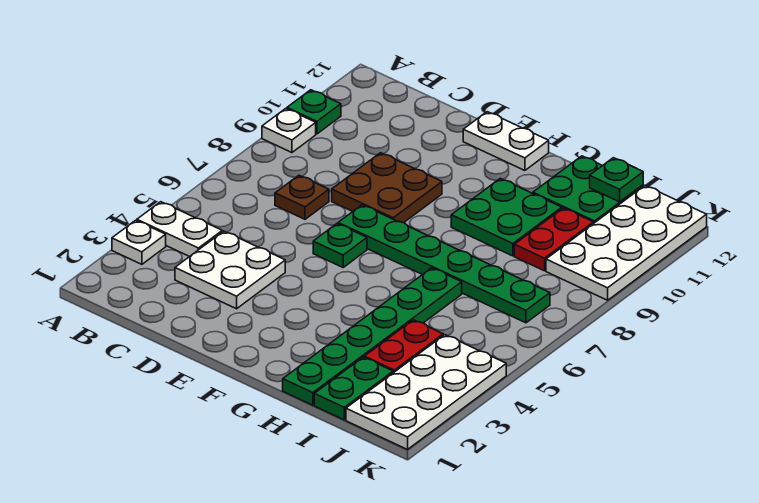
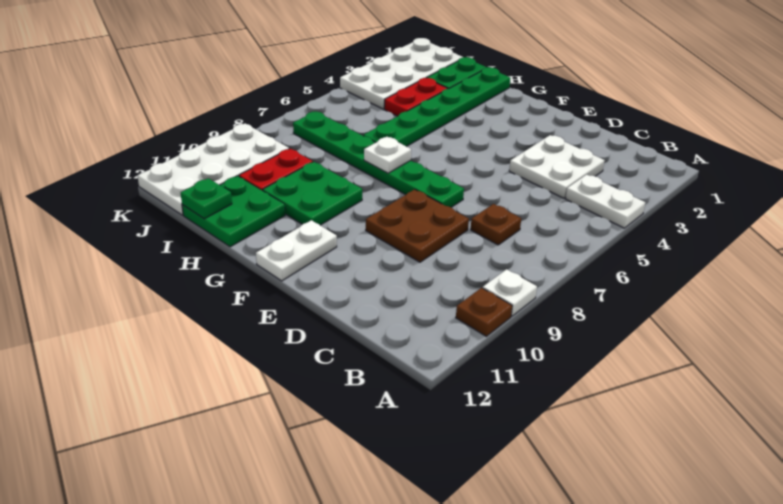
white 1x1 plate [112,220,166,264] -> white 1x1 plate moved to [364,137,411,173]
green 1x1 plate [287,90,341,134] -> brown 1x1 plate [456,288,512,336]
green 1x1 plate [313,224,367,267] -> none
white 1x2 plate [463,112,549,171] -> white 1x2 plate turned to [256,220,337,281]

